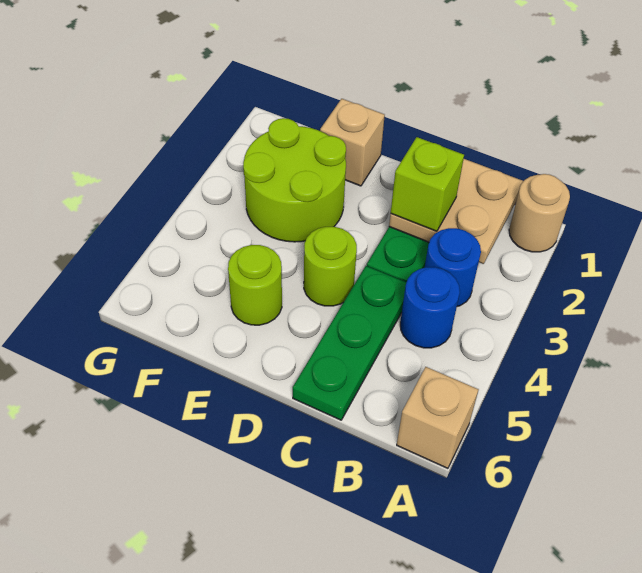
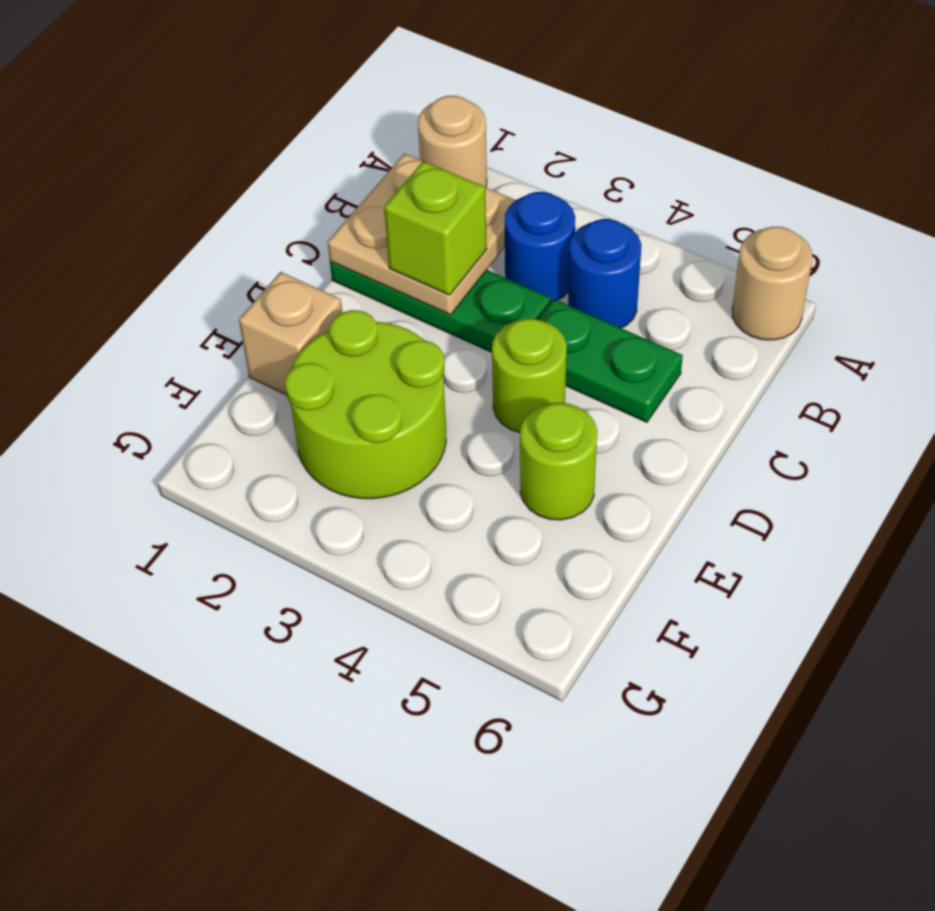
tan 1x1 brick [397,367,479,468] -> tan 1x1 round brick [732,227,812,340]
green 1x3 plate [293,266,406,420] -> green 1x2 plate [538,299,683,422]

